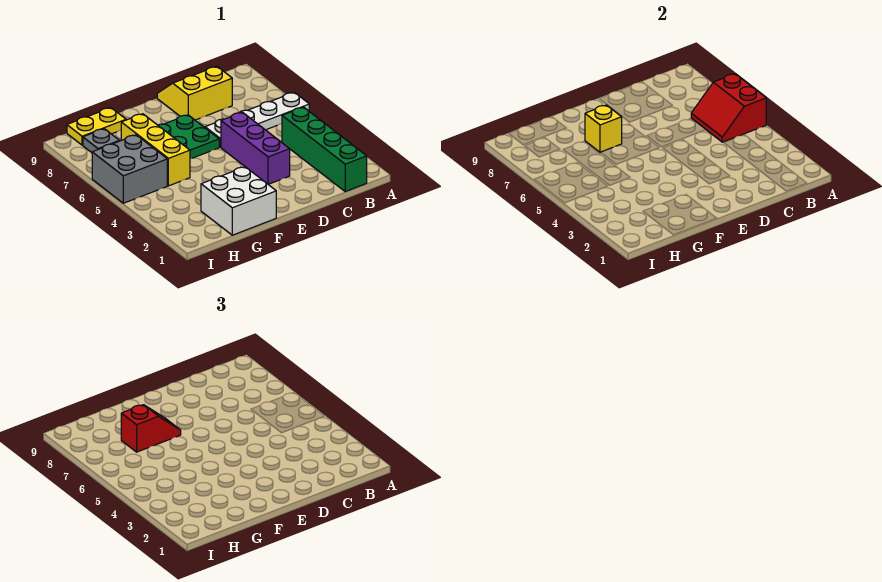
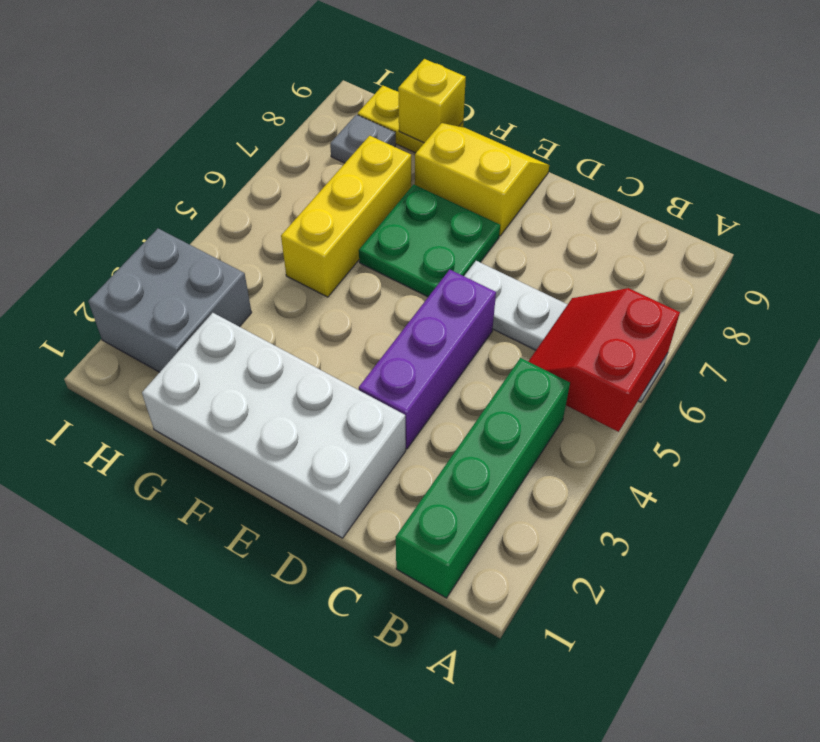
yellow 2x2 slope [157,66,232,120] -> yellow 2x2 slope moved to [415,123,549,236]
white 2x2 brick [201,167,276,235] -> white 2x4 brick [142,313,406,538]
yellow 1x1 brick [585,105,622,152] -> yellow 1x1 brick moved to [398,59,466,143]
red 1x2 slope [121,405,181,452] -> none
grey 2x2 brick [92,135,167,203] -> grey 2x2 brick moved to [88,229,252,372]

